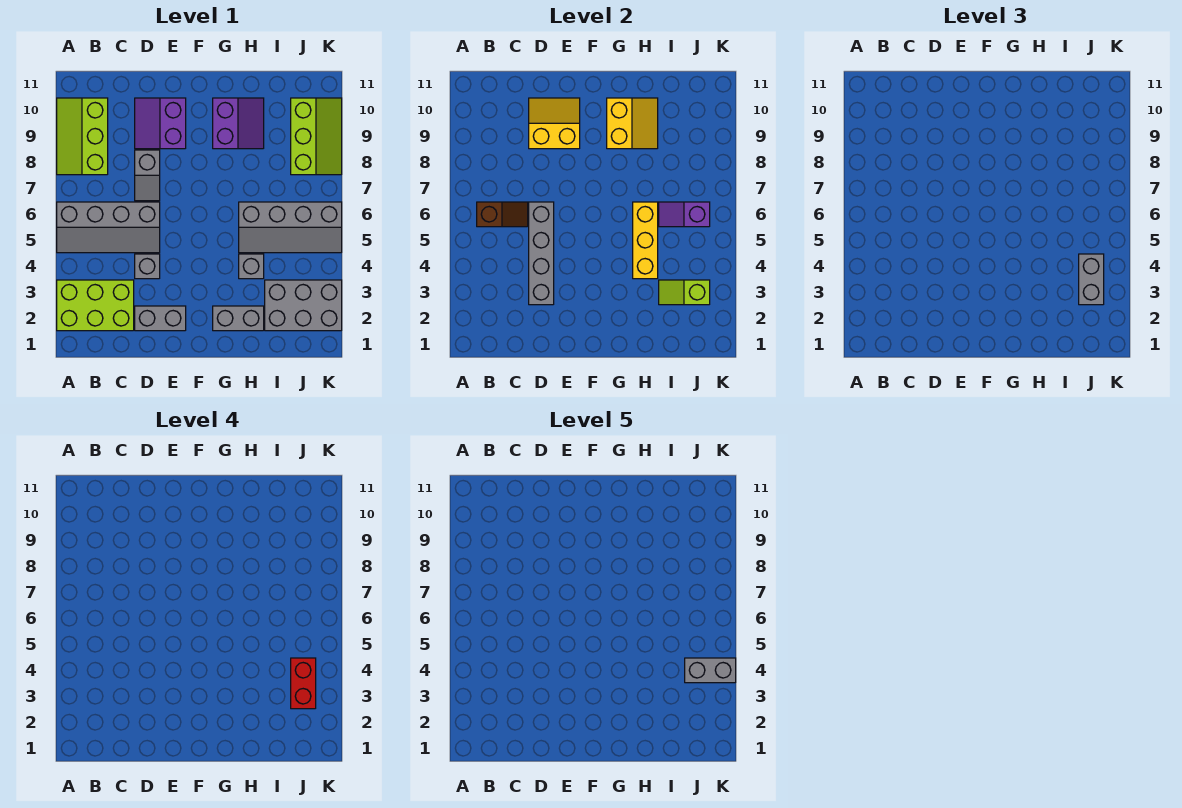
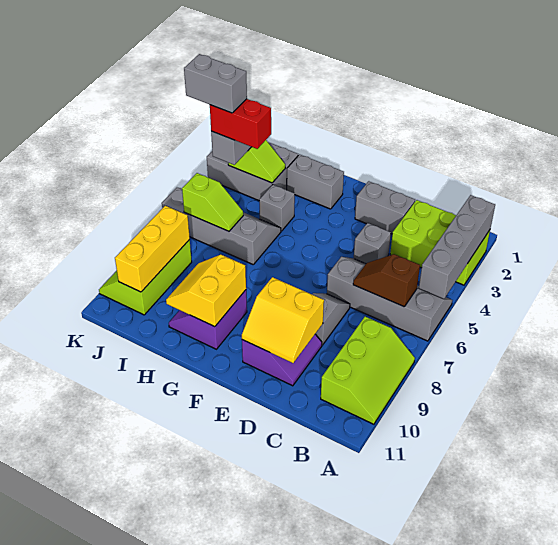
grey 1x4 brick [529,202,554,305] -> grey 1x4 brick moved to [419,195,495,299]
yellow 1x3 brick [633,202,658,279] -> yellow 1x3 brick moved to [115,206,190,292]
purple 1x2 slope [659,202,710,227] -> lime 1x2 slope [182,173,243,231]
red 1x2 brick [291,658,316,709] -> red 1x2 brick turned to [210,99,271,149]

